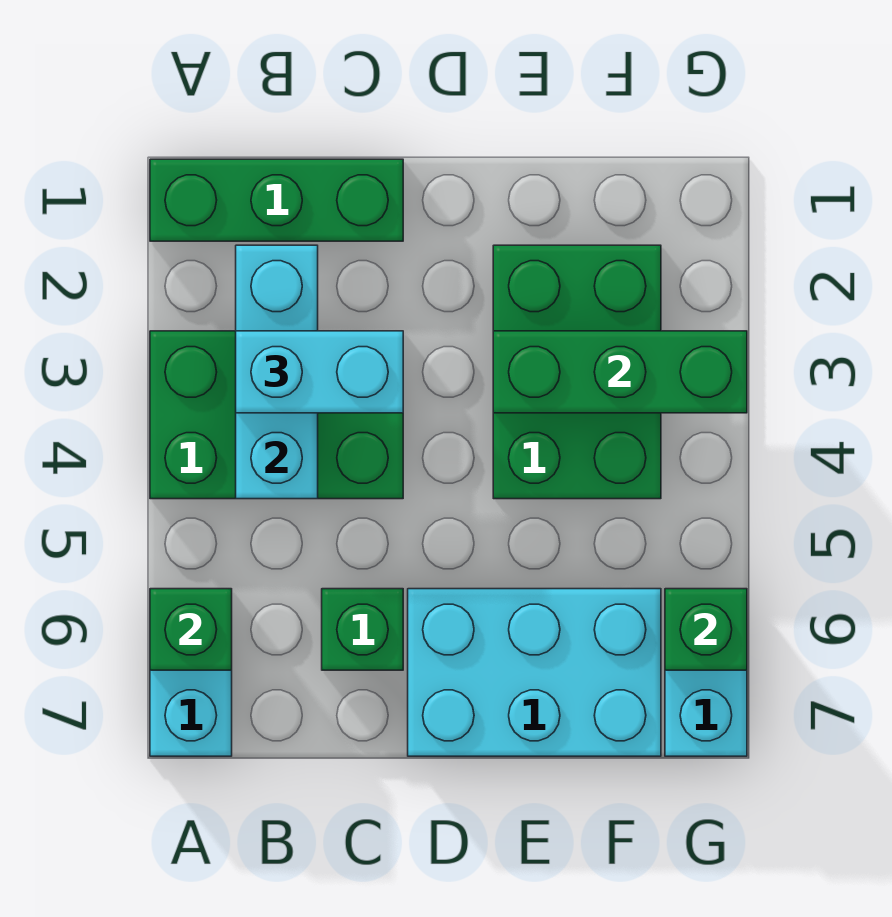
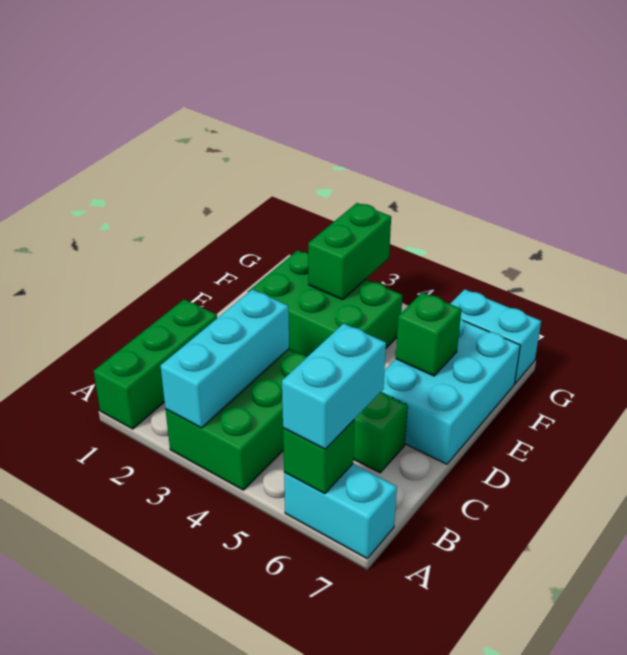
cyan 1x3 brick [236,245,318,499] -> cyan 1x3 brick turned to [161,289,289,428]
cyan 1x2 brick [236,331,403,413] -> cyan 1x2 brick moved to [282,323,386,449]
green 1x3 brick [493,331,747,413] -> green 1x2 brick [308,203,391,300]
green 1x1 brick [665,589,747,670] -> green 1x1 brick moved to [396,293,461,376]

